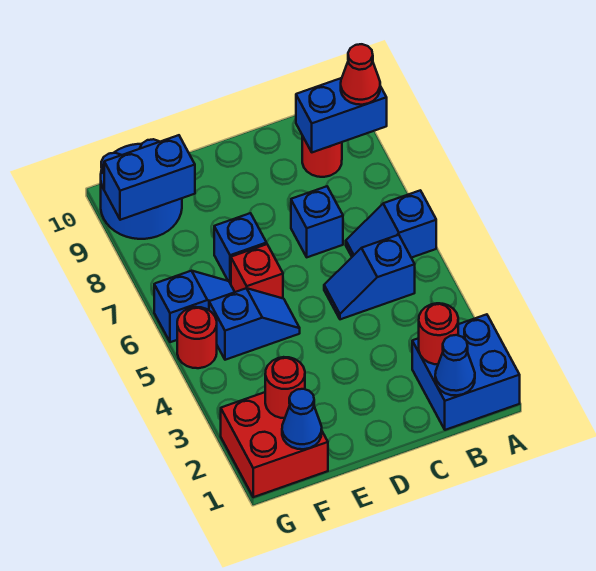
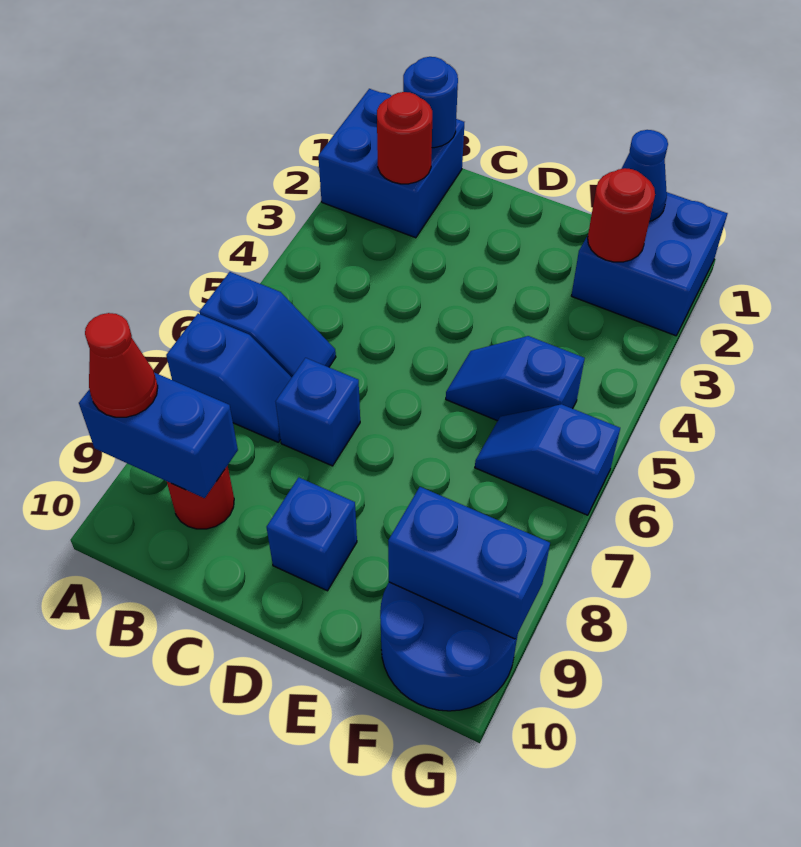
blue 1x1 cone [435,335,475,395] -> blue 1x1 round brick [403,57,458,148]
blue 1x2 slope [324,235,415,319] -> blue 1x2 slope moved to [166,314,292,442]
red 1x1 brick [231,244,283,298] -> none
blue 1x1 brick [214,213,267,284] -> blue 1x1 brick moved to [267,478,357,591]
red 2x2 brick [221,392,328,497] -> blue 2x2 brick [571,192,728,336]
red 1x1 round brick [177,307,217,368] -> none

